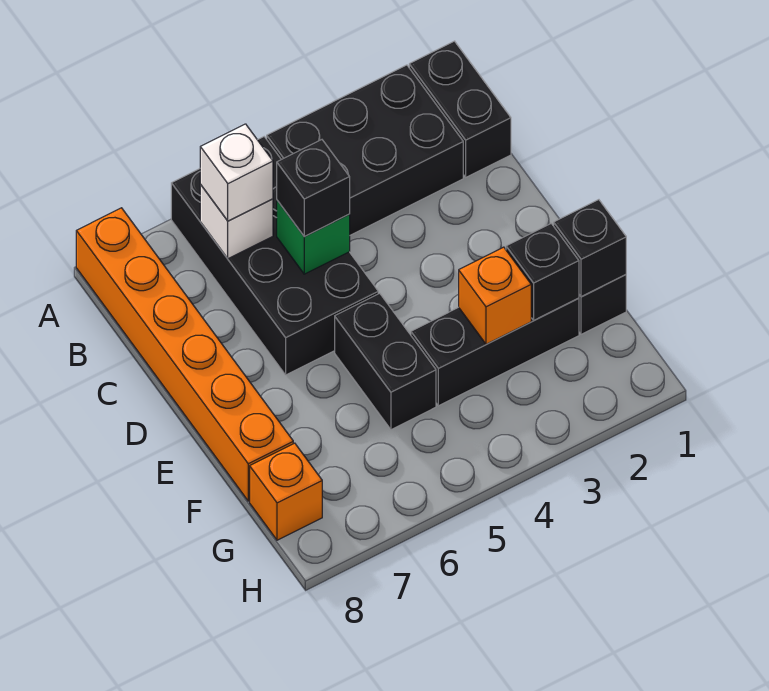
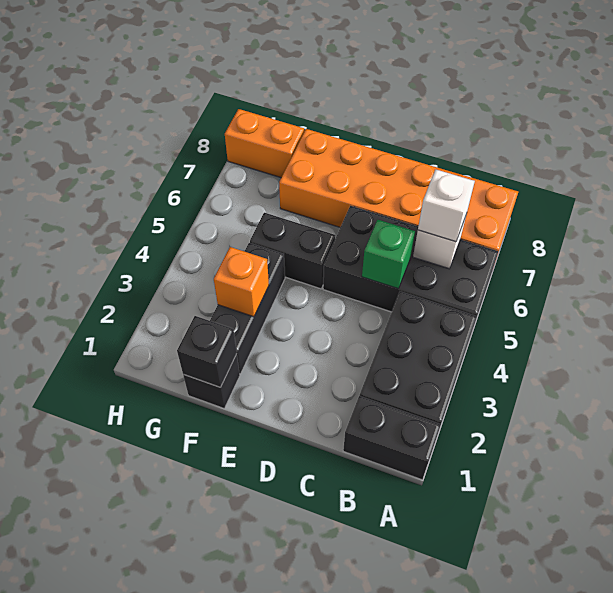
orange 1x6 brick [76,208,293,501] -> orange 2x6 brick [279,129,518,251]
black 1x1 brick [277,140,350,237] -> none
black 1x1 brick [506,224,579,320] -> none
orange 1x1 brick [250,443,322,540] -> orange 1x2 brick [225,109,304,178]

